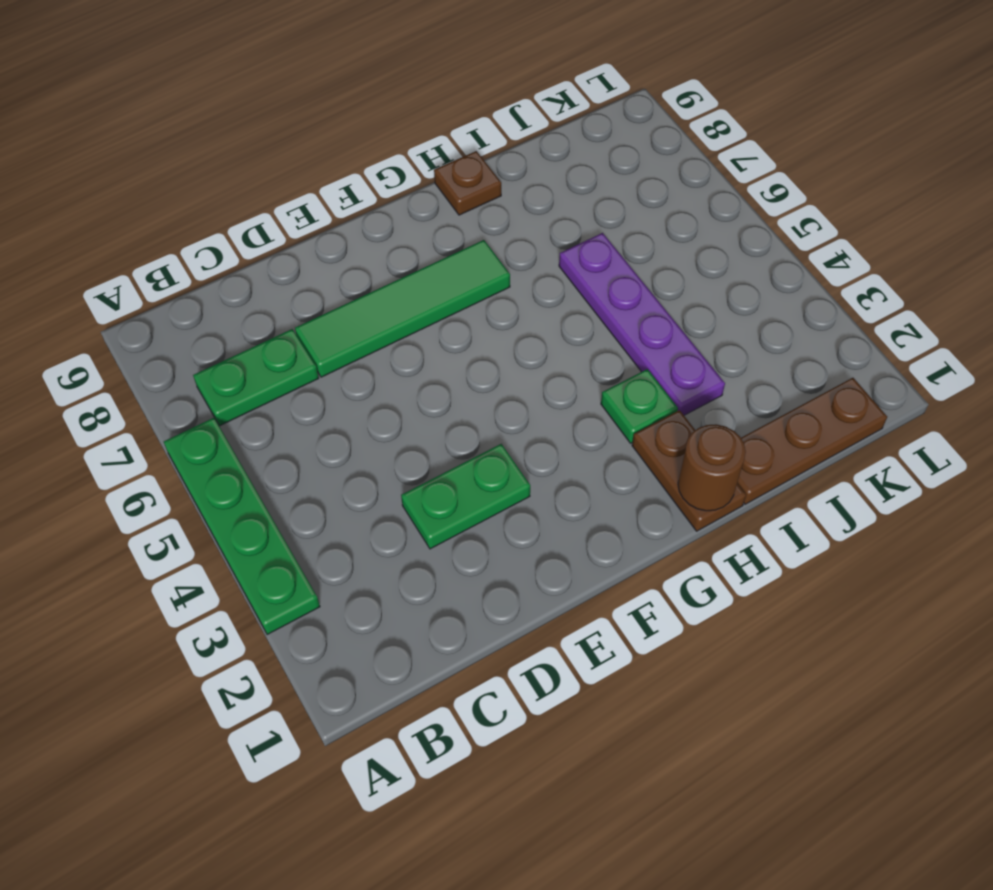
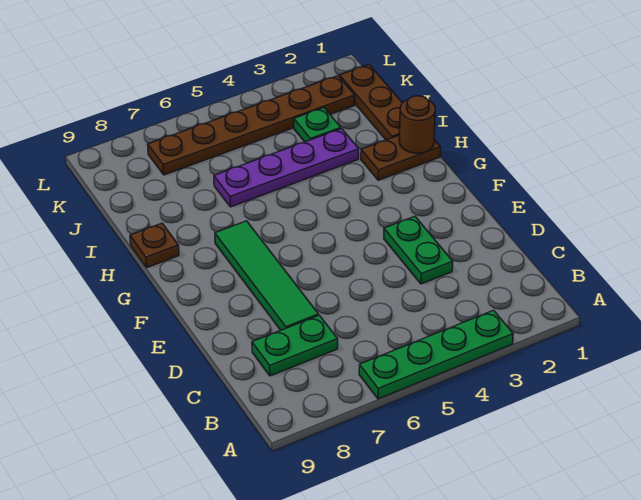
green 1x2 plate [193,329,319,426] -> green 1x2 plate turned to [252,315,338,376]
green 1x1 plate [601,369,678,443] -> green 1x1 plate moved to [294,108,341,142]
none -> brown 1x6 plate [148,76,355,175]

